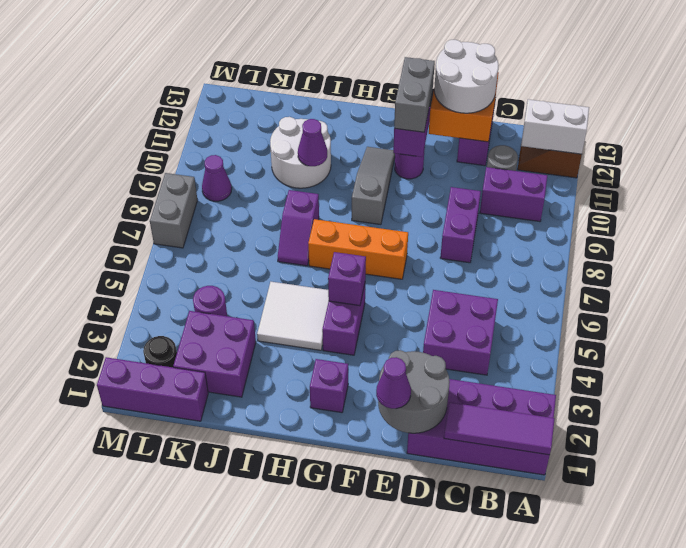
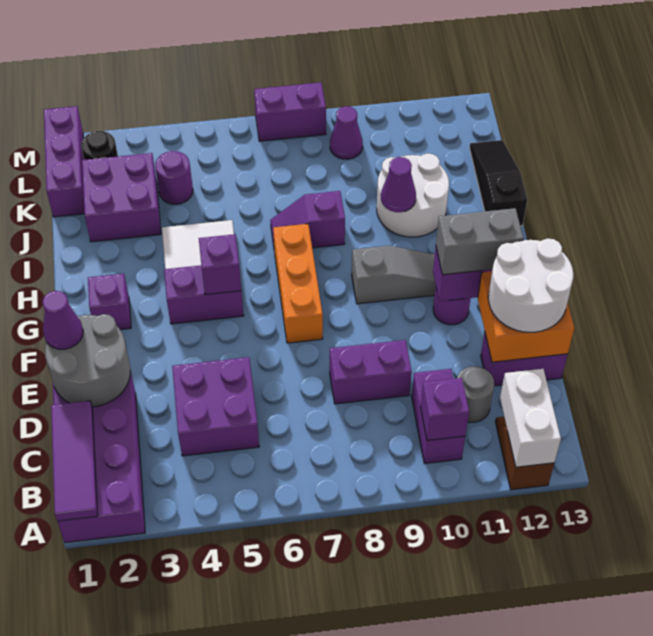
none -> purple 1x1 brick [421,378,469,441]
none -> black 1x3 slope [470,140,527,226]
grey 1x2 brick [150,173,197,248] -> purple 1x2 brick [254,83,326,141]

